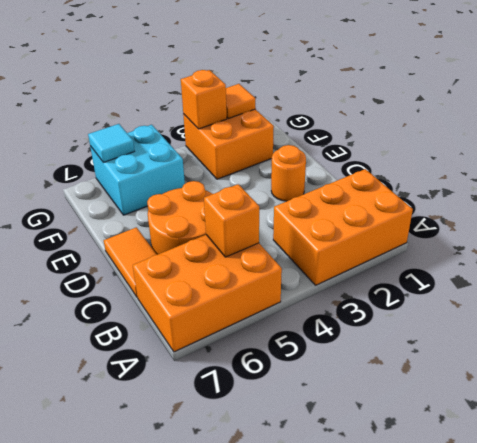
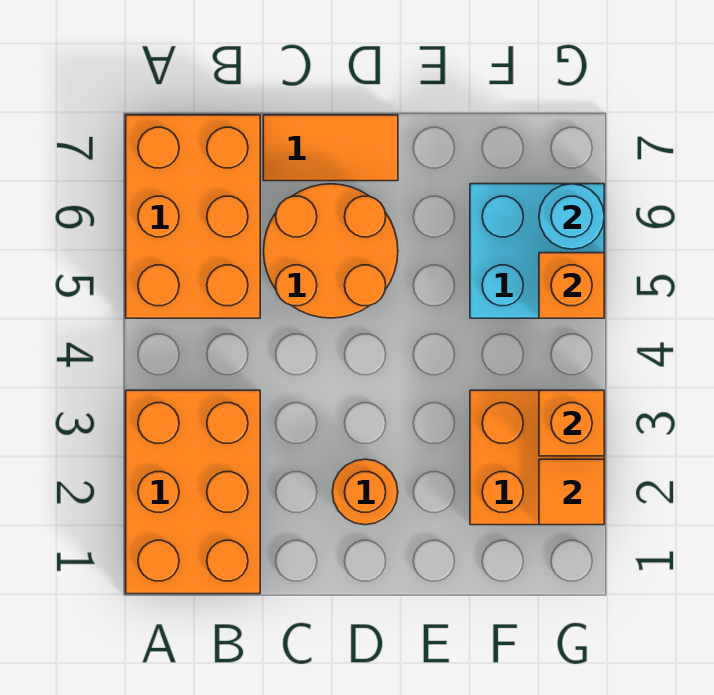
orange 1x1 brick [204,184,259,257] -> orange 1x1 brick moved to [539,253,604,318]
cyan 1x1 tile [88,124,135,162] -> cyan 1x1 round brick [539,184,604,249]

